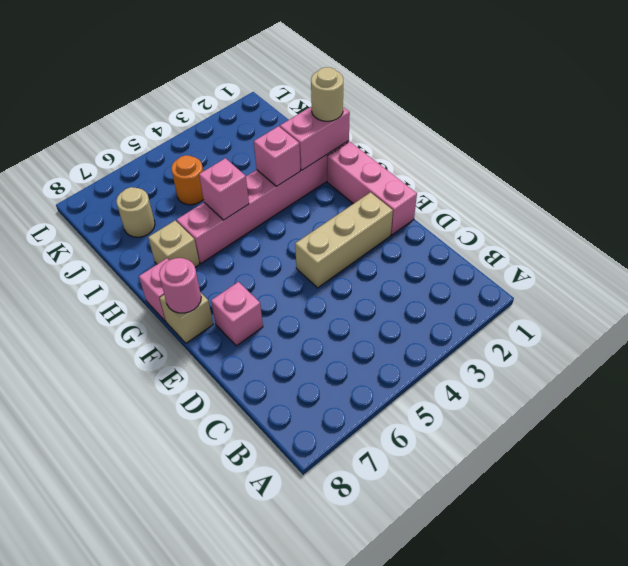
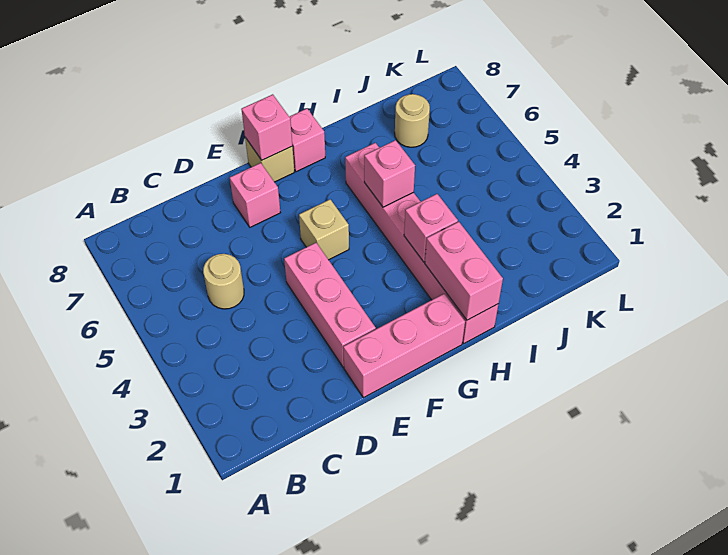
tan 1x3 brick [295,192,393,288] -> pink 1x3 brick [284,243,376,367]
pink 1x1 round brick [159,258,201,313] -> pink 1x1 brick [241,94,292,160]
tan 1x1 round brick [311,67,343,121] -> tan 1x1 round brick moved to [203,254,244,309]
tan 1x1 brick [148,221,199,267] -> tan 1x1 brick moved to [299,199,349,260]
orange 1x1 round brick [171,155,204,205] -> none

